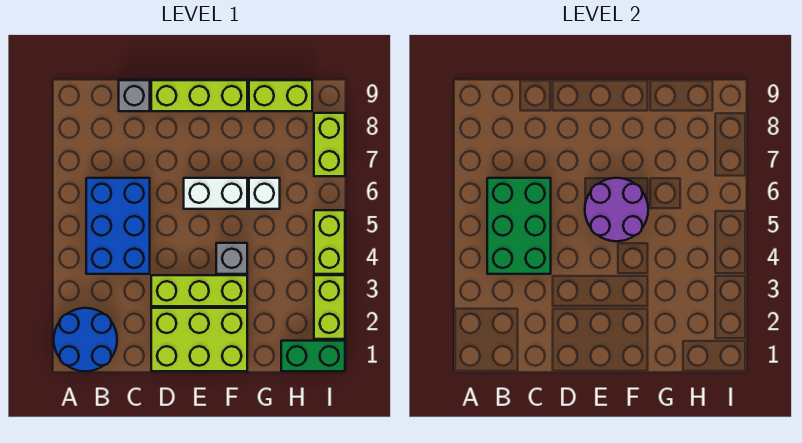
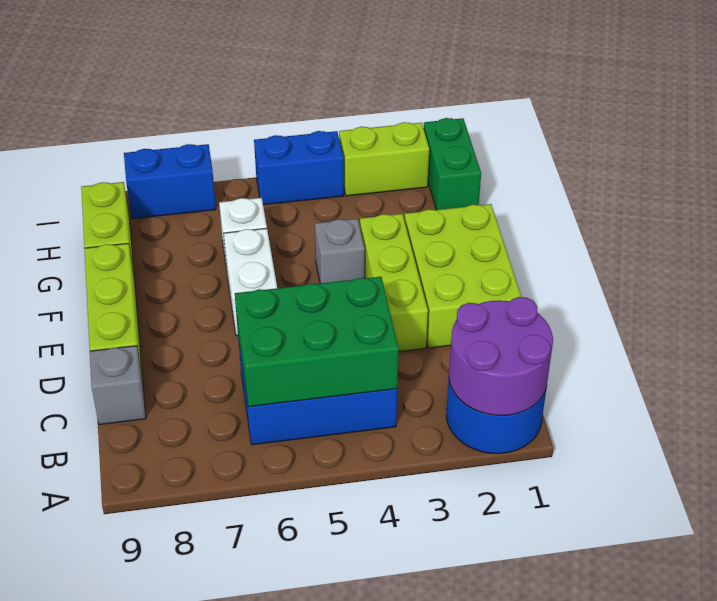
purple 2x2 round brick [585,178,648,241] -> purple 2x2 round brick moved to [449,297,553,416]
lime 1x2 brick [314,210,345,274] -> blue 1x2 brick [254,131,344,205]
lime 1x2 brick [314,113,345,176] -> blue 1x2 brick [124,144,216,219]

